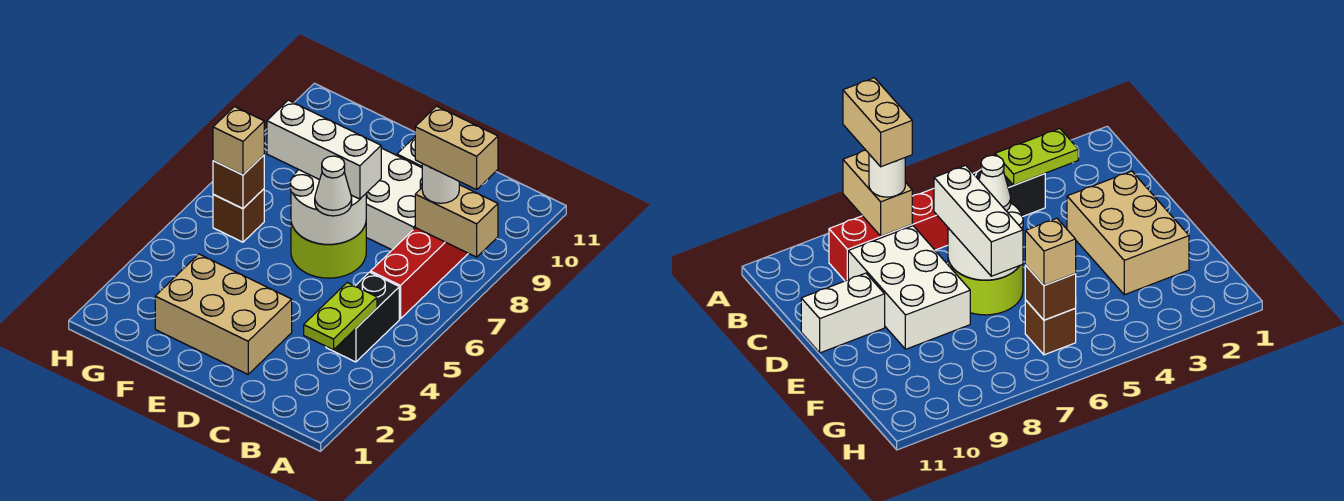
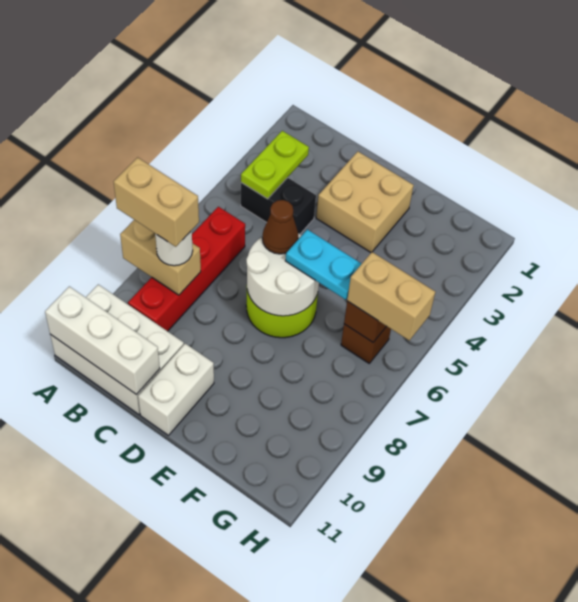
black 1x2 brick [326,272,399,362] -> black 1x2 brick turned to [241,178,316,234]
white 2x3 brick [366,148,422,250] -> white 2x3 brick moved to [50,284,184,415]
tan 2x3 brick [155,254,292,374] -> tan 2x2 brick [316,151,414,252]
white 1x1 cone [315,156,352,216] -> brown 1x1 cone [262,200,298,254]
white 1x3 brick [267,100,381,199] -> white 1x3 brick moved to [45,286,160,395]
none -> cyan 1x2 plate [286,229,362,300]
tan 1x1 brick [213,107,264,175] -> tan 1x2 brick [347,252,435,340]

